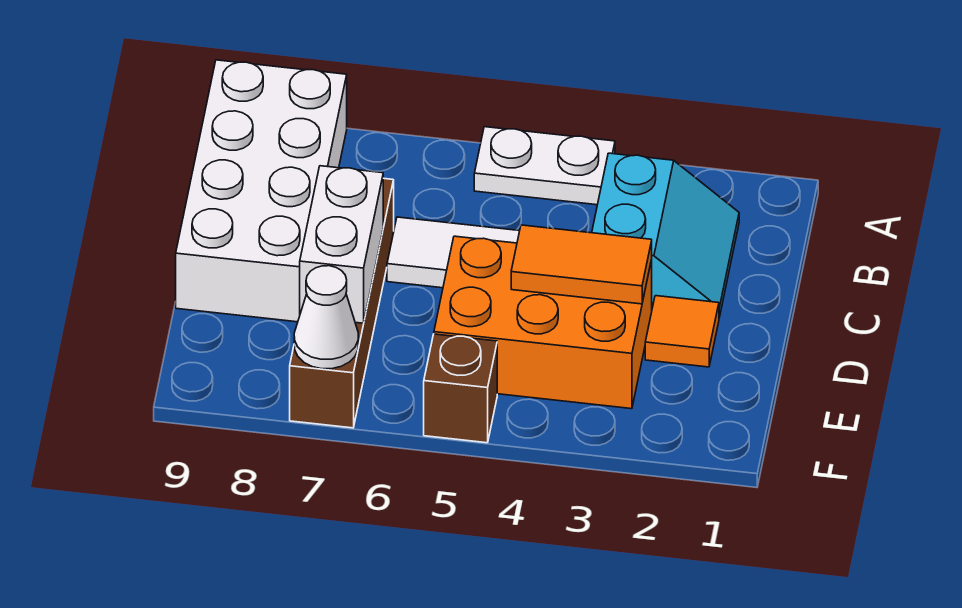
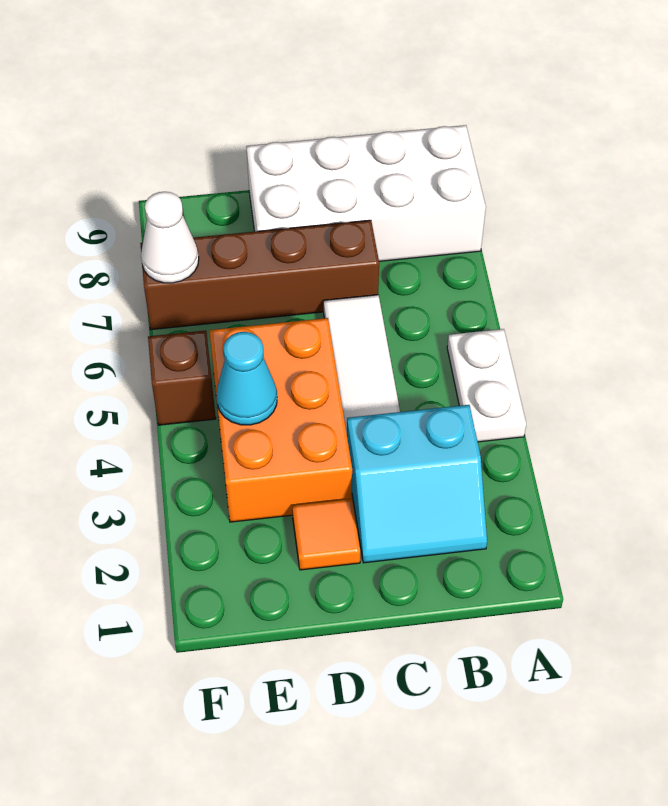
orange 1x2 tile [511,225,652,304] -> none
white 1x2 brick [300,166,383,323] -> none
none -> cyan 1x1 cone [216,332,277,425]

